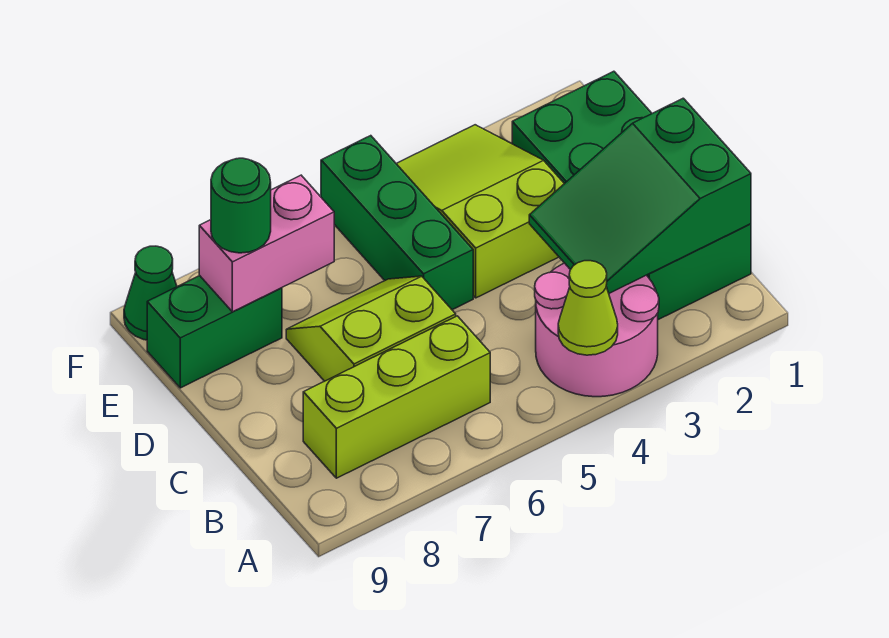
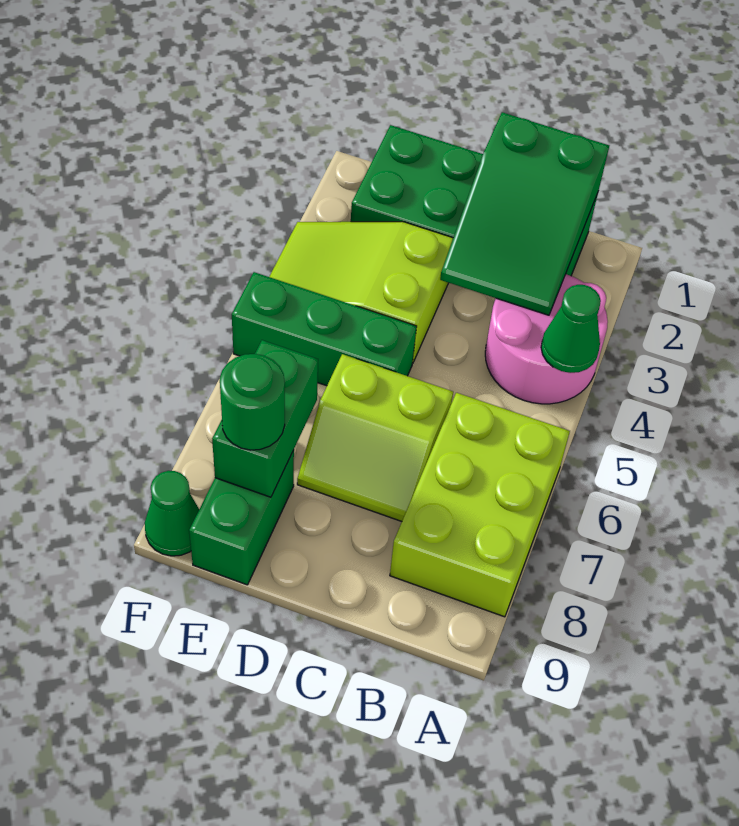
lime 1x1 cone [558,261,618,355] -> green 1x1 cone [541,285,601,373]
lime 1x3 brick [303,316,490,478] -> lime 2x3 brick [390,393,570,617]
lime 2x2 slope [286,276,456,381] -> lime 2x2 slope turned to [297,354,453,521]
pink 1x2 brick [199,175,334,312] -> green 1x2 brick [212,340,318,497]

